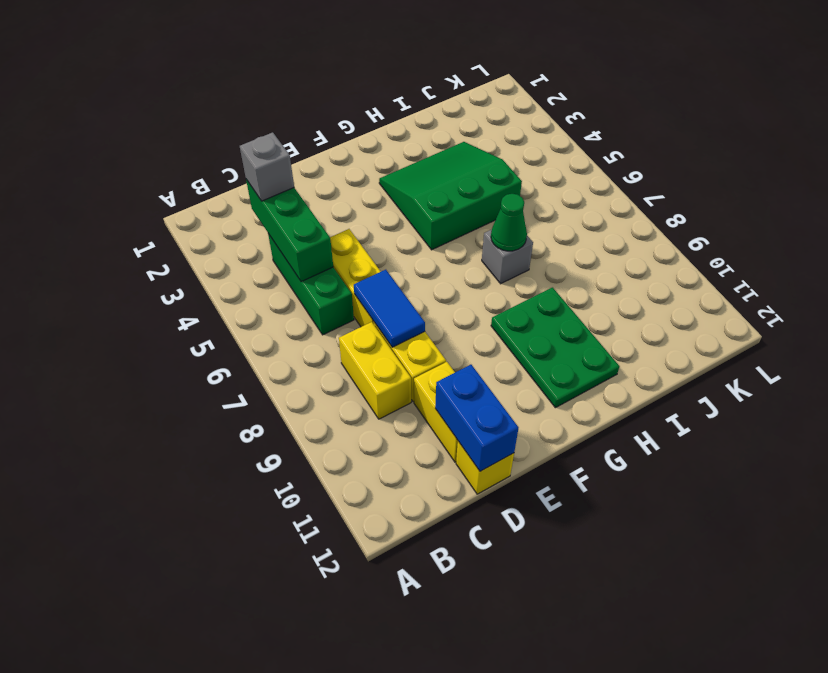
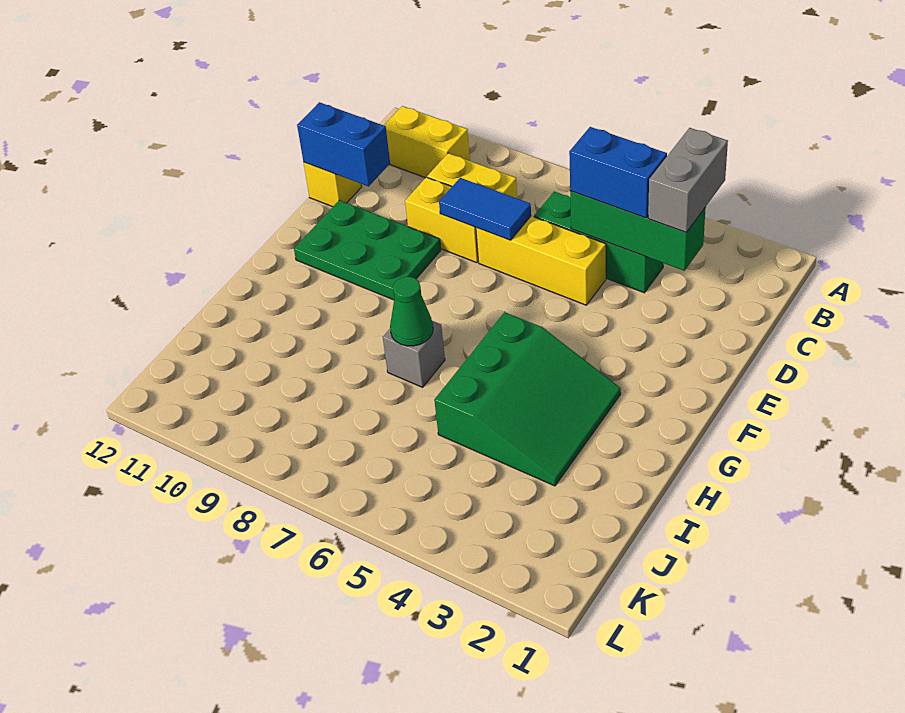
grey 1x1 brick [240,132,294,201] -> grey 1x2 brick [648,128,728,232]
none -> blue 1x2 brick [569,127,667,218]
yellow 1x2 brick [414,362,458,462] -> yellow 1x2 brick moved to [384,106,470,178]
green 2x3 plate [491,287,619,408] -> green 2x3 plate moved to [294,200,441,300]

